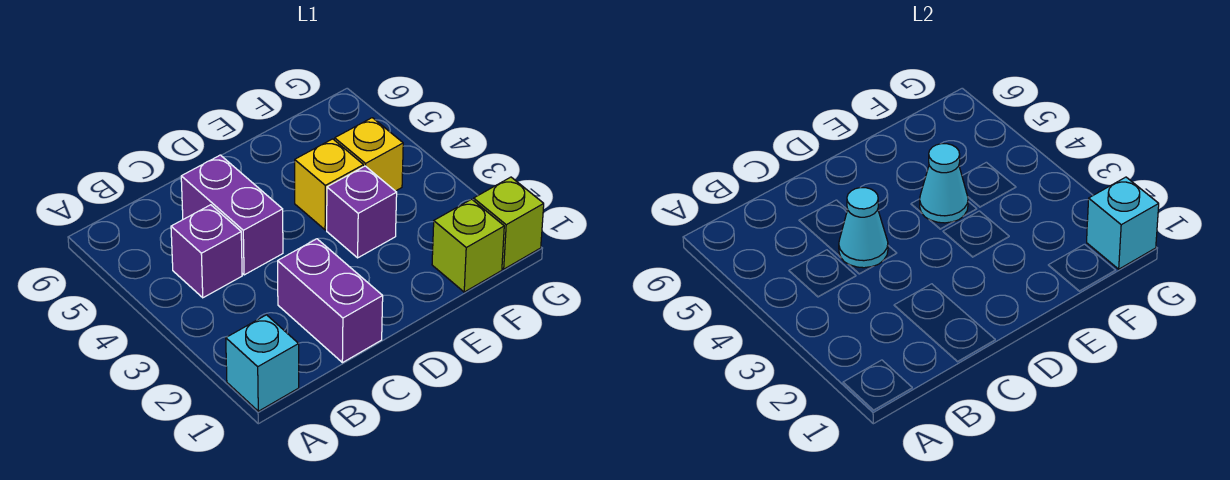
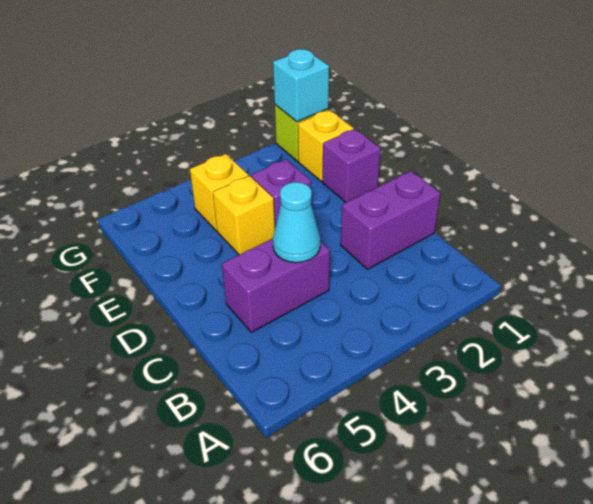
cyan 1x1 brick [226,315,299,411] -> none
purple 1x1 brick [171,205,242,298] -> purple 1x1 brick moved to [322,129,381,202]
cyan 1x1 cone [920,144,968,223] -> none
lime 1x1 brick [432,199,504,292] -> yellow 1x1 brick [298,110,354,181]

